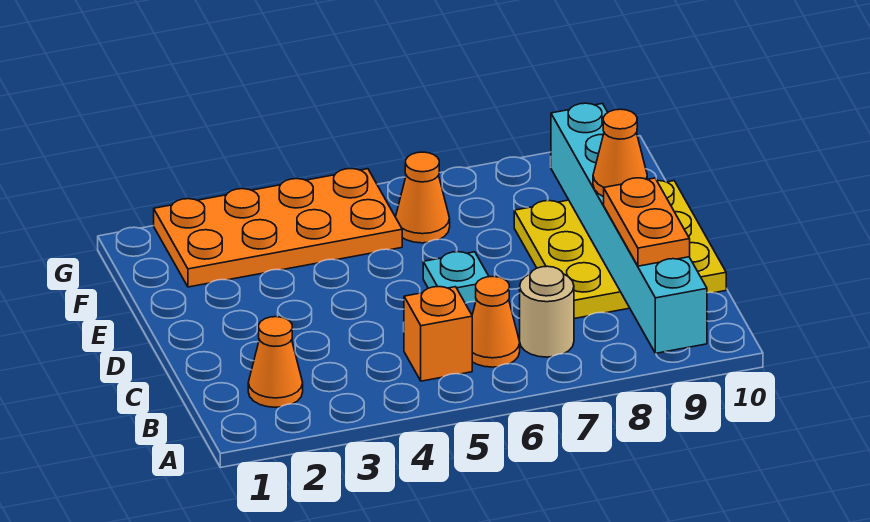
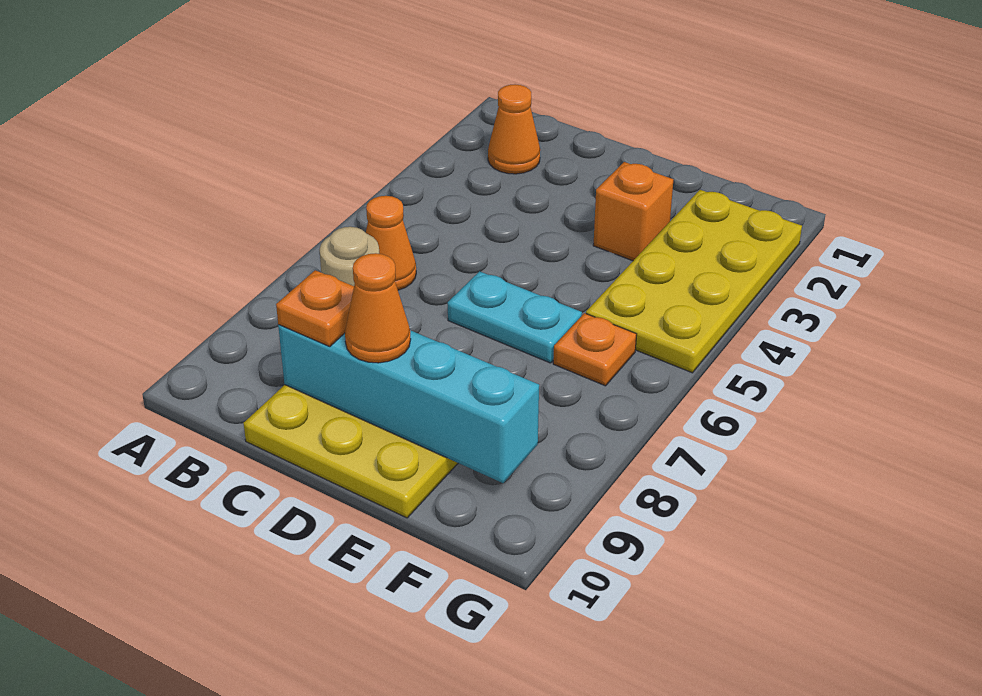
cyan 1x6 brick [551,103,707,353] -> cyan 1x4 brick [278,325,539,483]
orange 1x1 brick [404,287,472,381] -> orange 1x1 brick moved to [593,162,673,261]
orange 1x2 plate [604,178,690,266] -> orange 1x1 plate [276,270,354,347]
cyan 1x1 plate [423,252,489,303] -> cyan 1x2 plate [448,271,582,363]
orange 2x4 plate [154,169,402,287] -> yellow 2x4 plate [586,190,802,373]
orange 1x1 cone [396,152,450,243] -> orange 1x1 plate [553,313,637,386]

